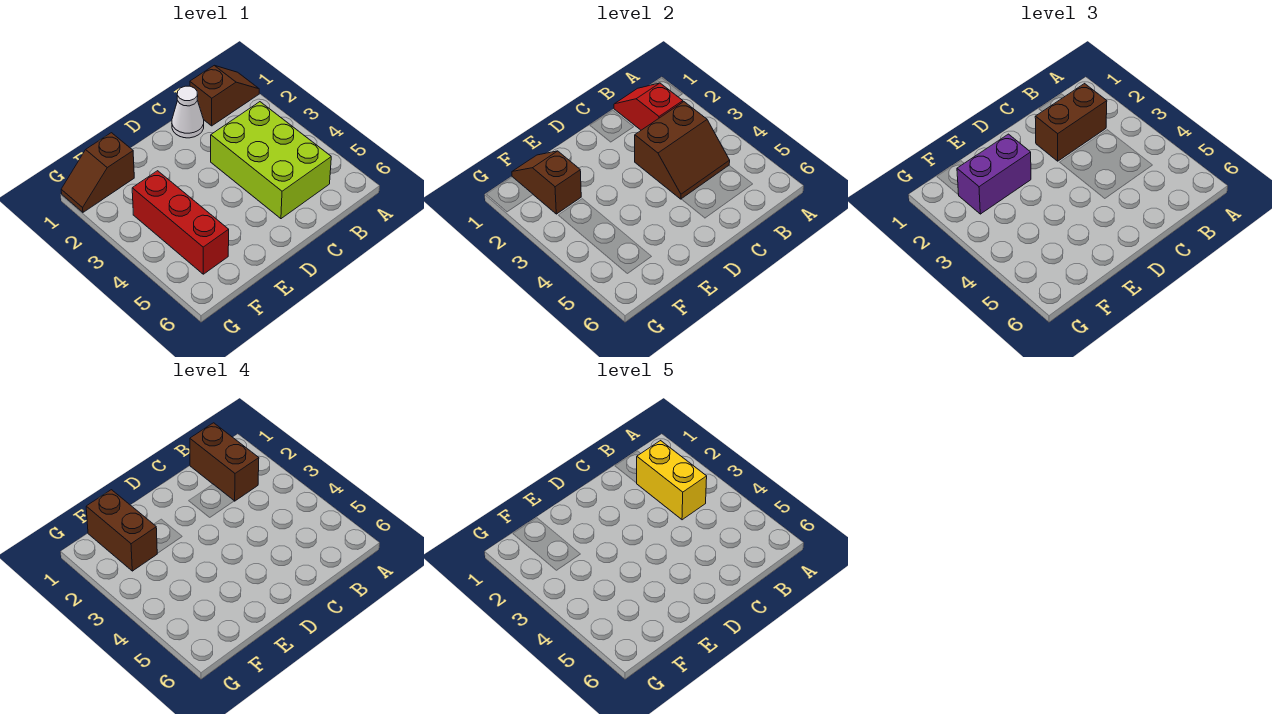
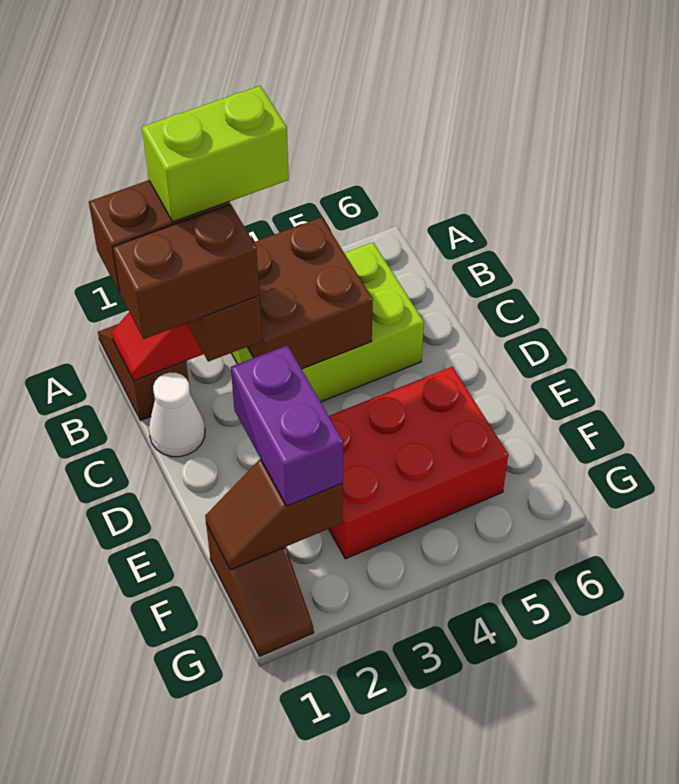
yellow 1x2 brick [637,441,707,520] -> lime 1x2 brick [142,86,289,222]
brown 2x2 slope [635,102,730,199] -> brown 2x2 brick [247,217,373,369]
brown 1x2 brick [86,490,157,571] -> brown 1x2 brick moved to [113,204,259,339]
red 1x3 brick [132,171,229,274] -> red 2x3 brick [329,367,508,559]

